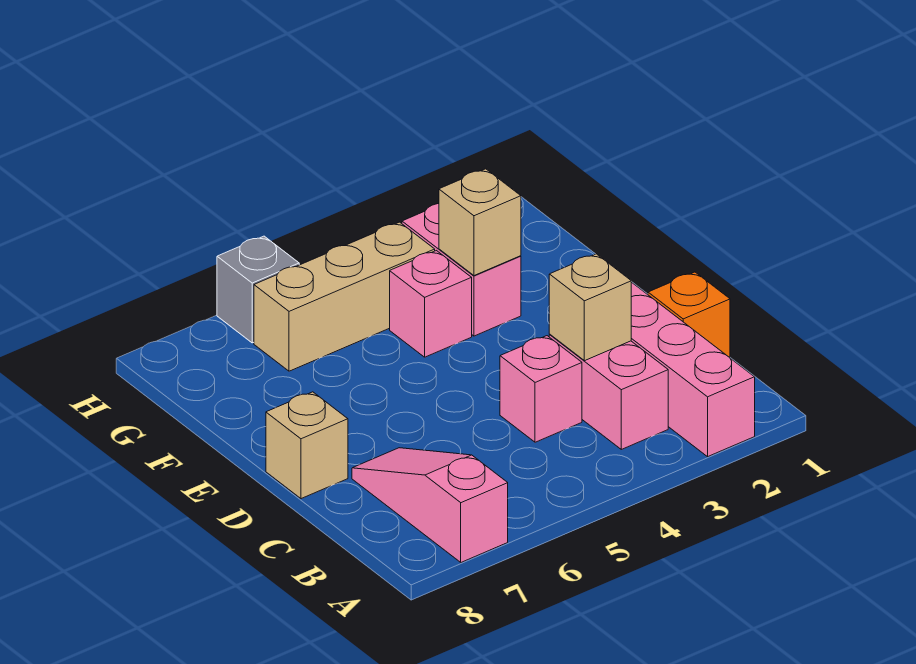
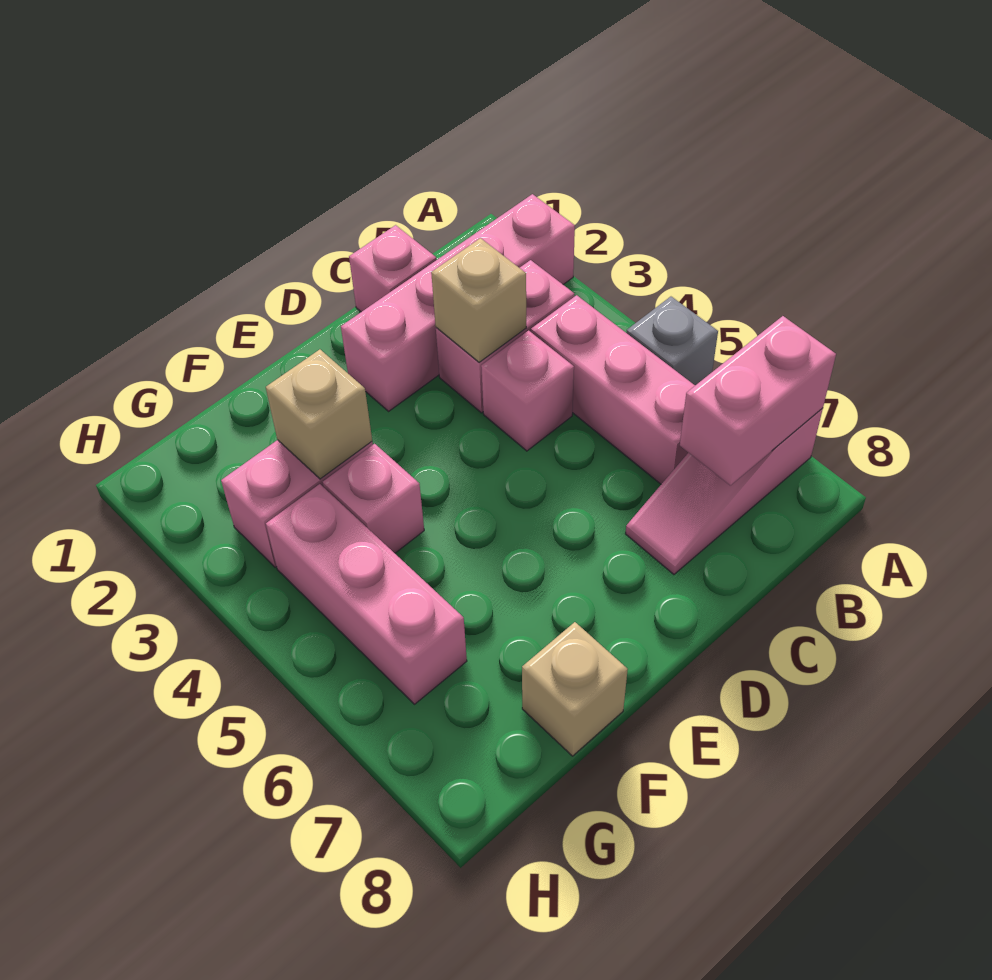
none -> pink 1x2 brick [680,316,836,485]
none -> pink 1x3 brick [531,295,695,484]
orange 1x1 brick [648,272,730,358] -> pink 1x1 brick [349,225,436,312]
tan 1x1 brick [266,392,348,499] -> tan 1x1 brick moved to [522,622,628,756]
tan 1x3 brick [254,222,435,371] -> pink 1x3 brick [266,484,467,704]
grey 1x1 brick [217,236,299,343] -> grey 1x1 brick moved to [626,297,718,385]

